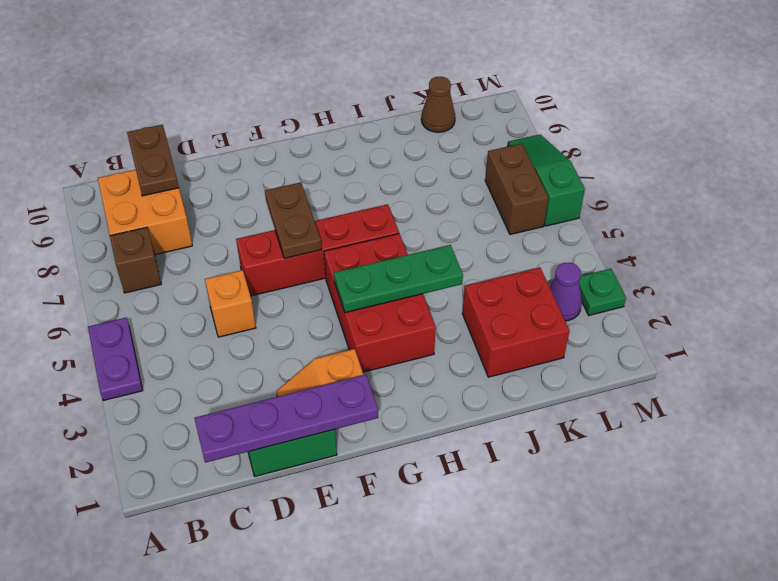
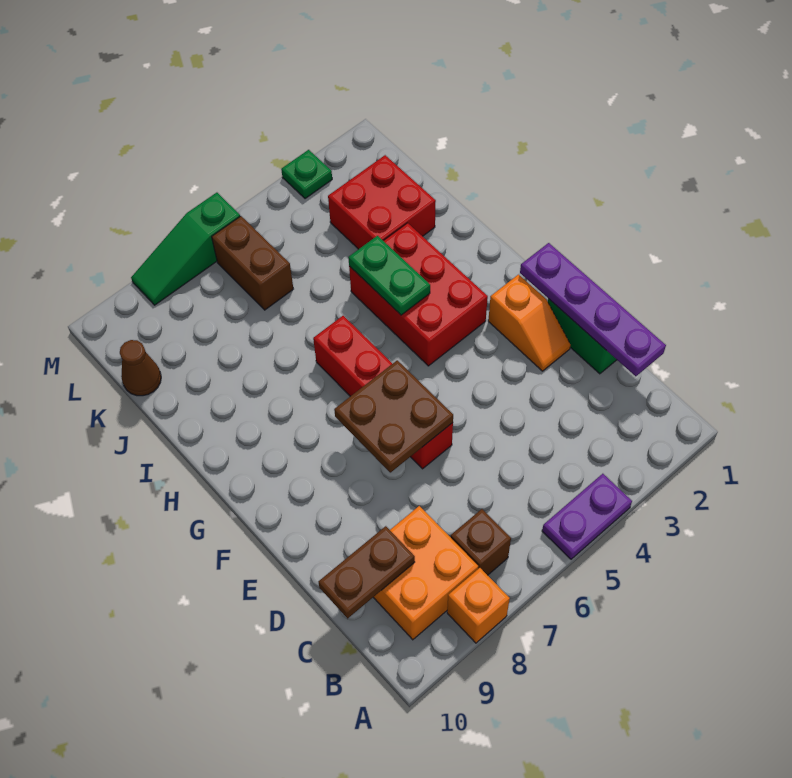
orange 1x1 brick [205,270,256,337] -> orange 1x1 brick moved to [447,568,510,643]
brown 1x2 plate [265,182,321,258] -> brown 2x2 plate [334,360,453,472]
red 2x3 brick [324,234,436,372] -> red 2x3 brick turned to [349,223,488,366]
green 1x3 plate [334,245,463,313] -> green 1x2 plate [348,236,430,315]
purple 1x1 cone [550,263,582,321] -> none
brown 1x2 brick [485,143,548,235] -> brown 1x2 brick turned to [212,216,293,310]

